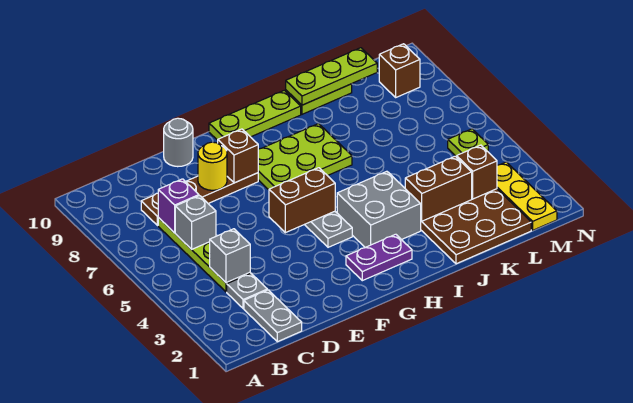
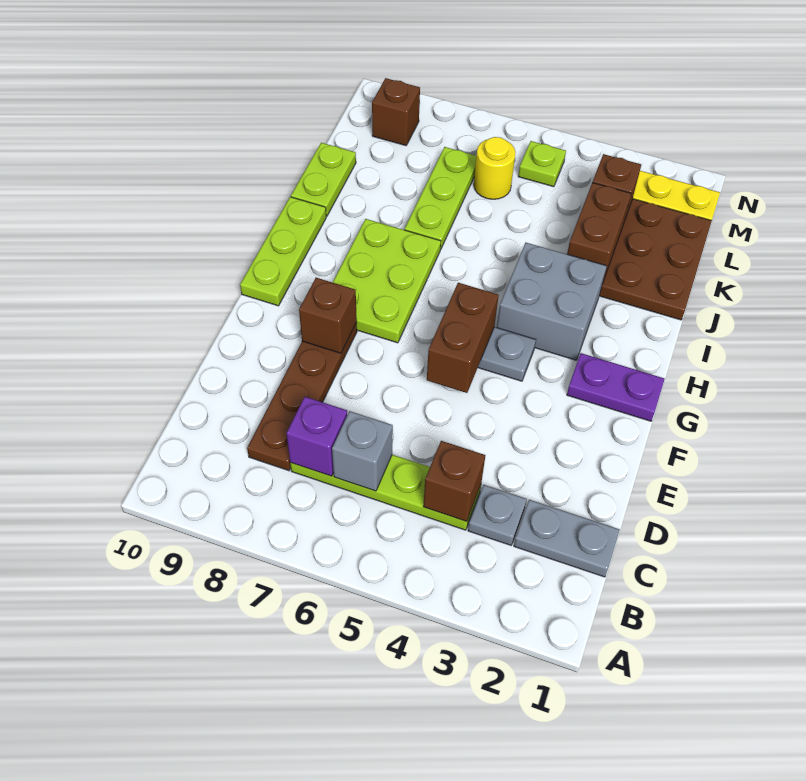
grey 1x1 brick [210,229,250,283] -> brown 1x1 brick [423,441,485,522]
yellow 1x1 round brick [198,142,227,190] -> yellow 1x1 round brick moved to [474,137,516,199]
grey 1x1 round brick [164,118,193,167] -> none
purple 1x2 plate [346,234,412,281] -> purple 1x2 plate turned to [567,353,665,421]
lime 1x3 plate [286,48,377,105] -> lime 1x3 plate moved to [405,147,476,250]

